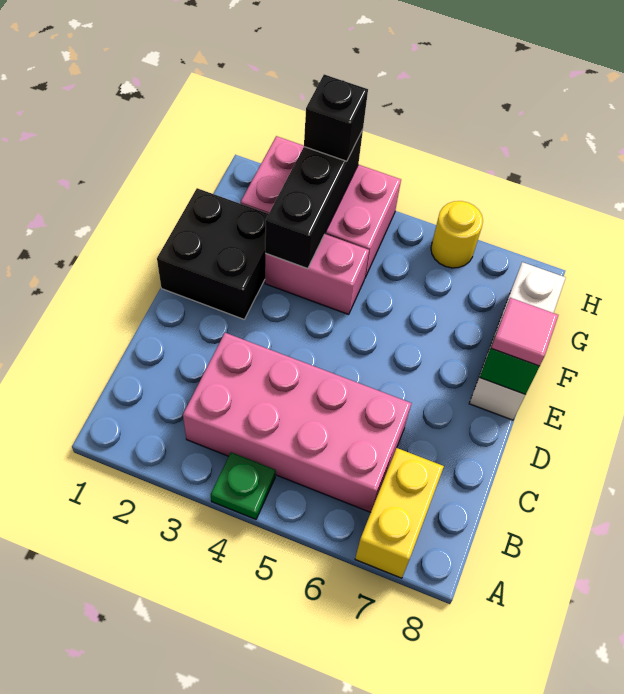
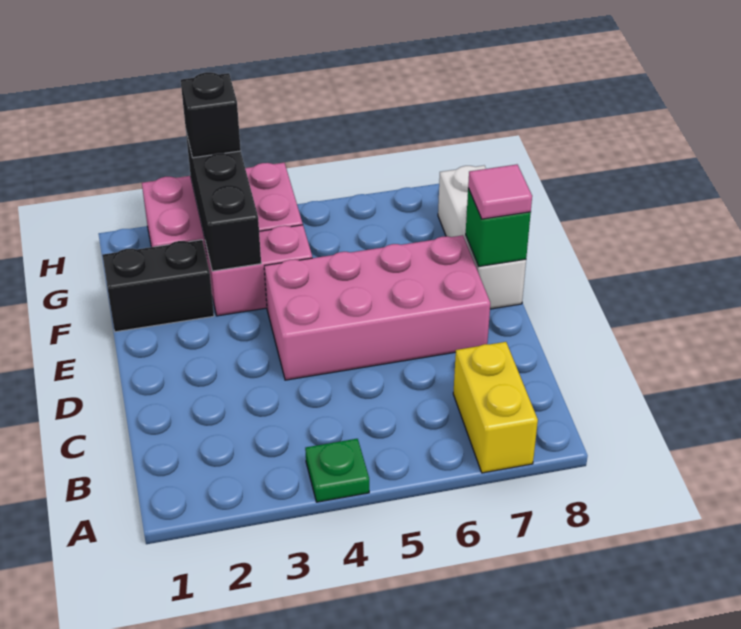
pink 2x4 brick [183,333,411,512] -> pink 2x4 brick moved to [264,235,490,380]
black 2x2 brick [157,188,268,319] -> black 1x2 brick [102,240,214,332]
yellow 1x1 round brick [431,201,483,268] -> none

